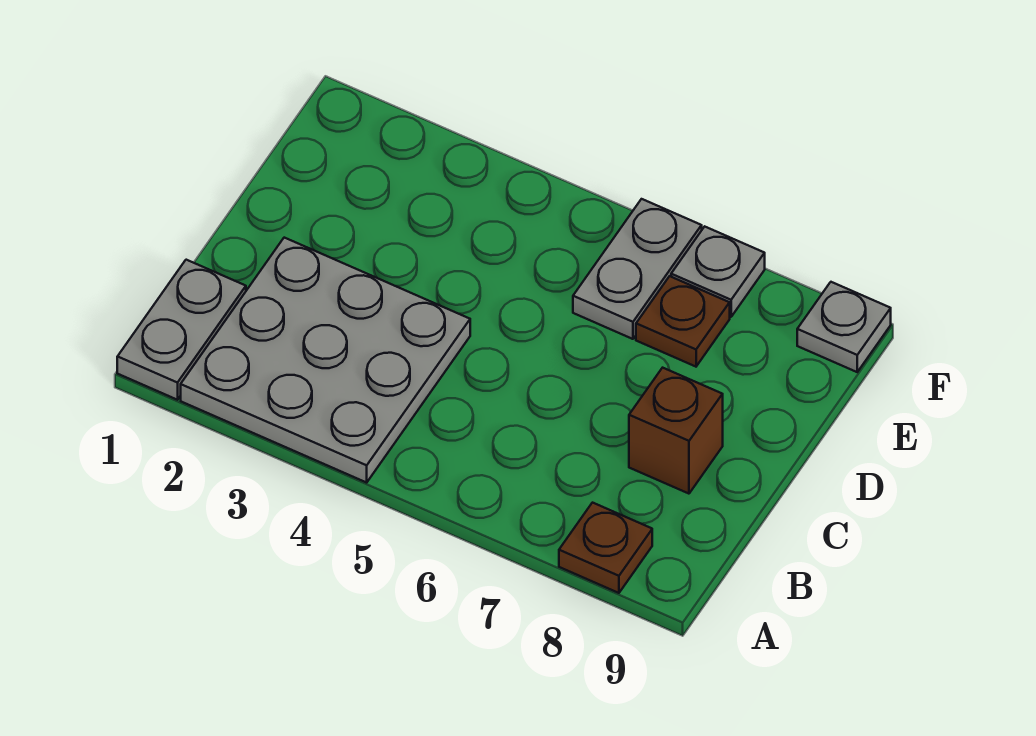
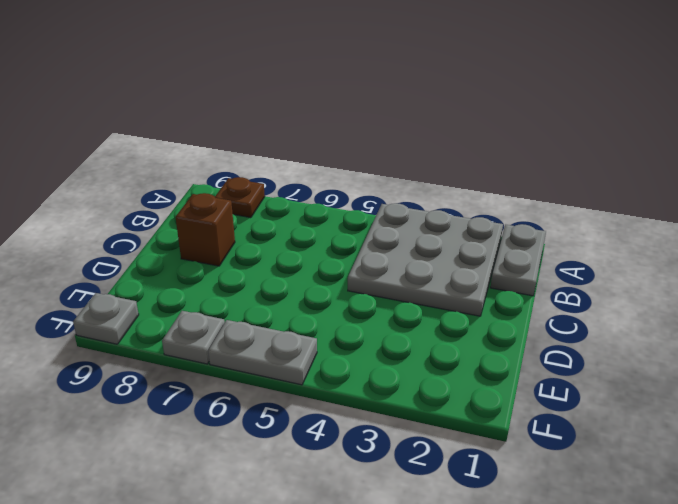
grey 1x2 plate [573,199,702,339] -> grey 1x2 plate turned to [208,320,317,385]
brown 1x1 plate [636,276,730,367] -> none

